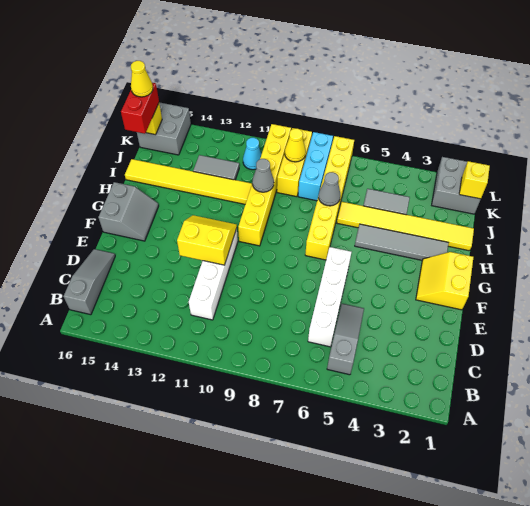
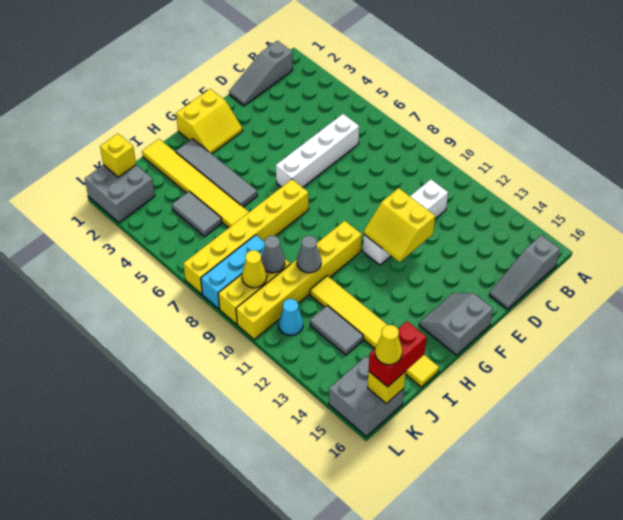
grey 1x3 slope [327,304,364,375] -> grey 1x3 slope moved to [229,41,293,106]
grey 1x1 cone [319,172,340,206] -> grey 1x1 cone moved to [261,236,285,273]

